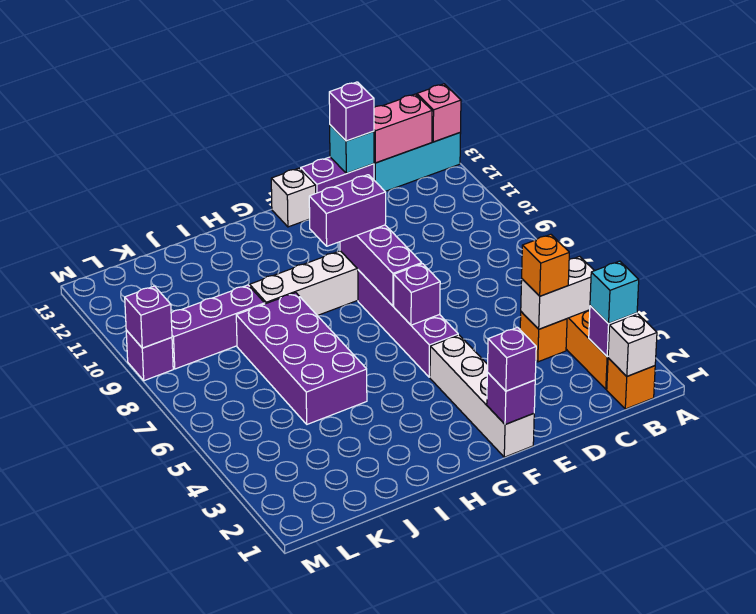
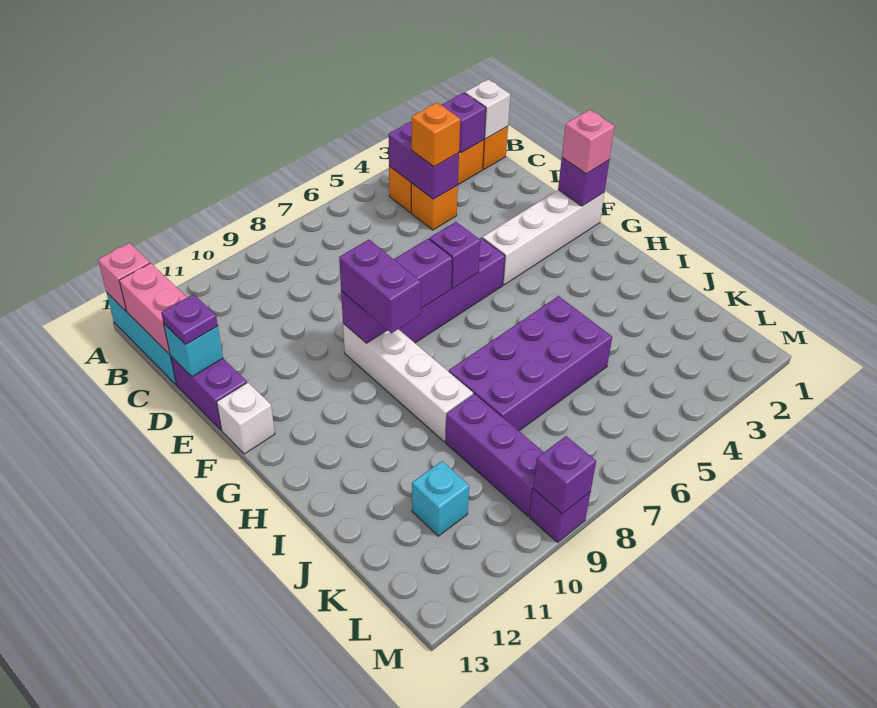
cyan 1x1 brick [590,261,639,324] -> cyan 1x1 brick moved to [412,461,469,536]
white 1x2 brick [521,256,594,329] -> purple 1x2 brick [388,121,459,199]
purple 1x1 brick [329,82,374,141] -> purple 1x1 plate [161,294,218,345]
purple 1x1 brick [487,327,536,391] -> pink 1x1 brick [562,110,615,174]

